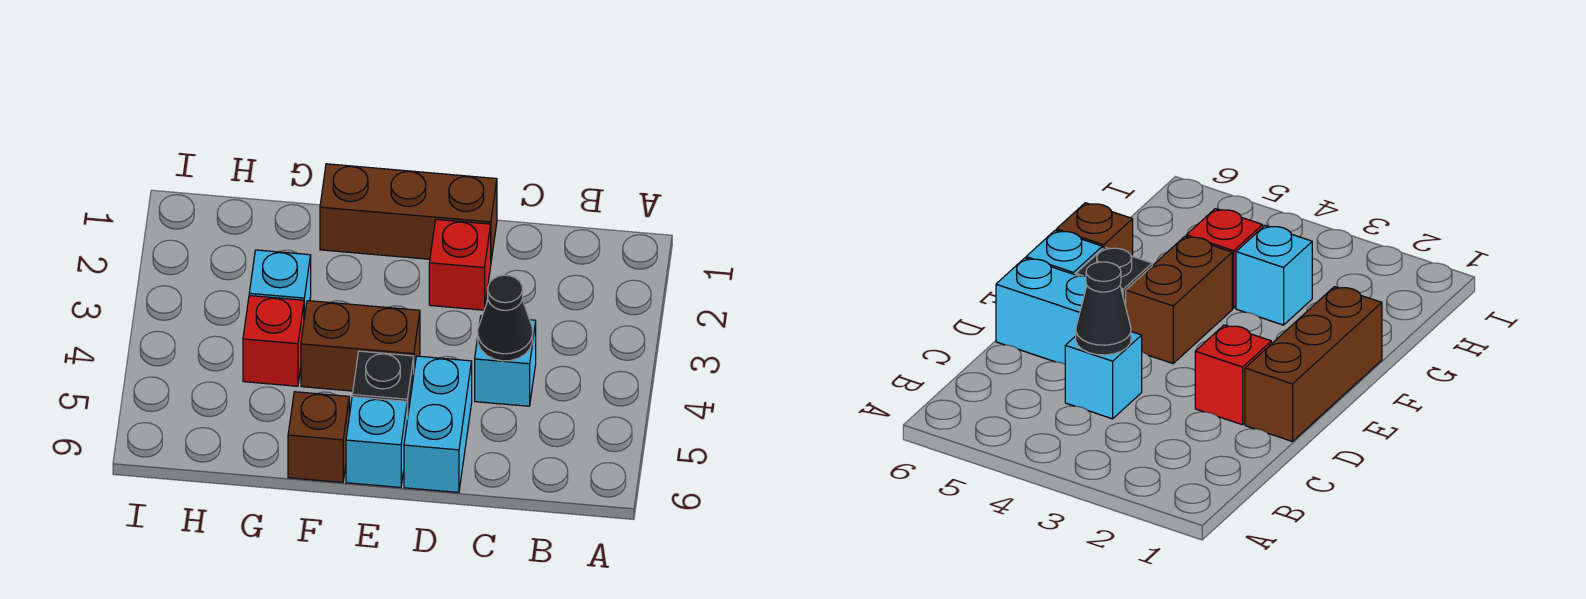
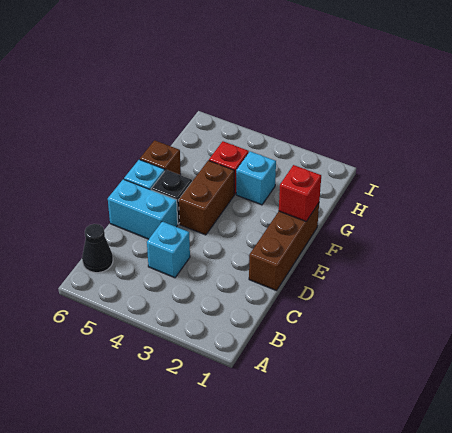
black 1x1 cone [478,275,533,361] -> black 1x1 cone moved to [82,224,113,273]
red 1x1 brick [429,219,491,310] -> red 1x1 brick moved to [279,165,321,221]

